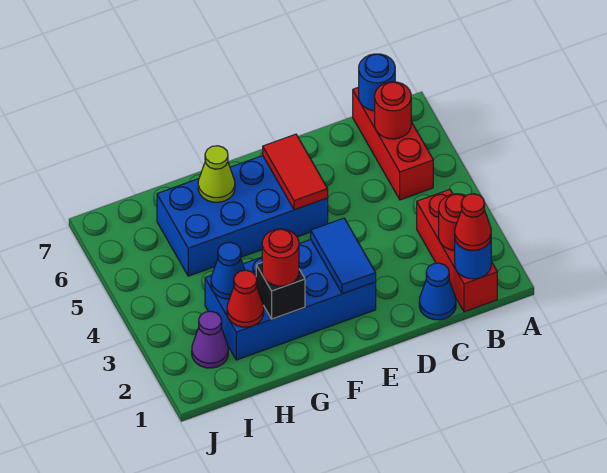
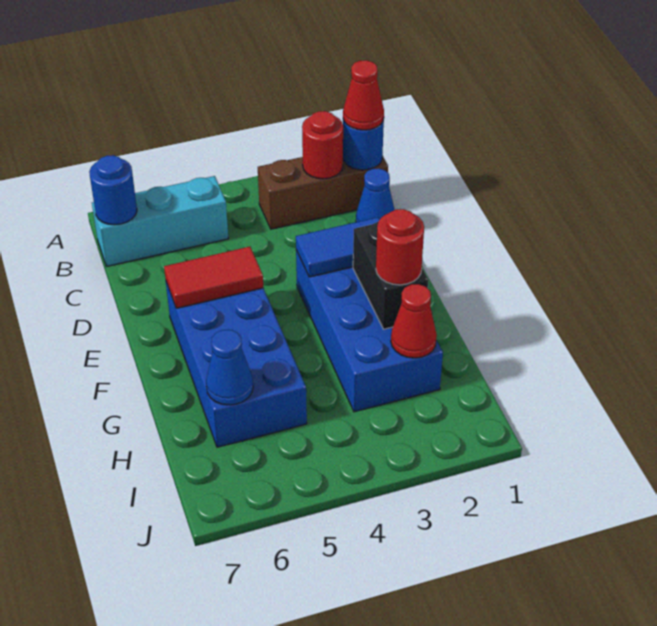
red 1x3 brick [417,189,497,312] -> brown 1x3 brick [258,156,388,229]
red 1x3 brick [353,87,433,200] -> cyan 1x3 brick [92,176,228,266]
red 1x1 round brick [375,82,411,139] -> none
black 1x1 brick [256,263,305,319] -> black 1x2 brick [353,222,428,329]
lime 1x1 cone [198,146,235,202] -> none
blue 1x1 cone [211,242,245,299] -> blue 1x1 cone moved to [206,330,253,405]
purple 1x1 cone [192,311,228,368] -> none

